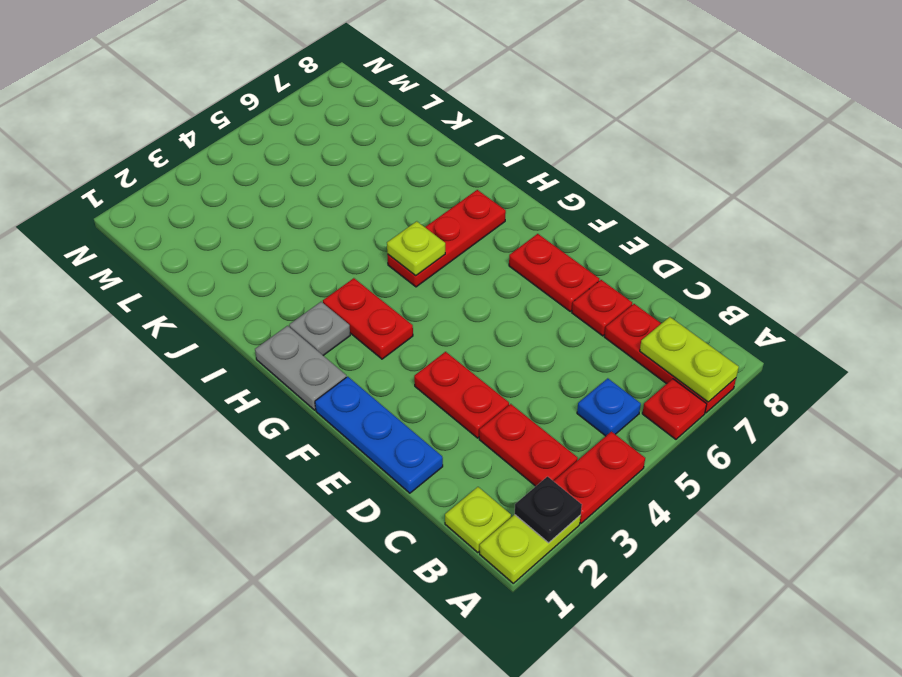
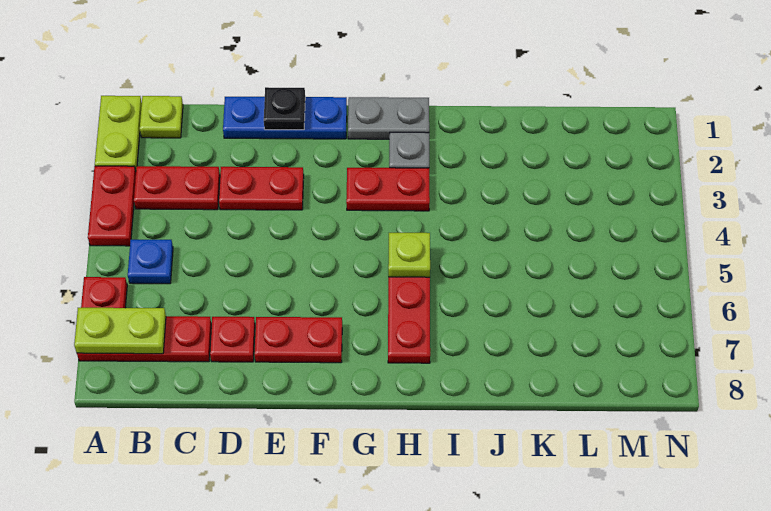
black 1x1 plate [515,477,582,543] -> black 1x1 plate moved to [264,87,305,130]

